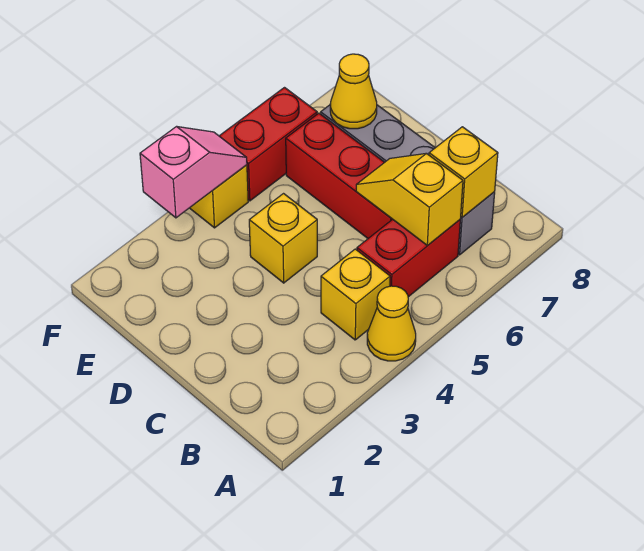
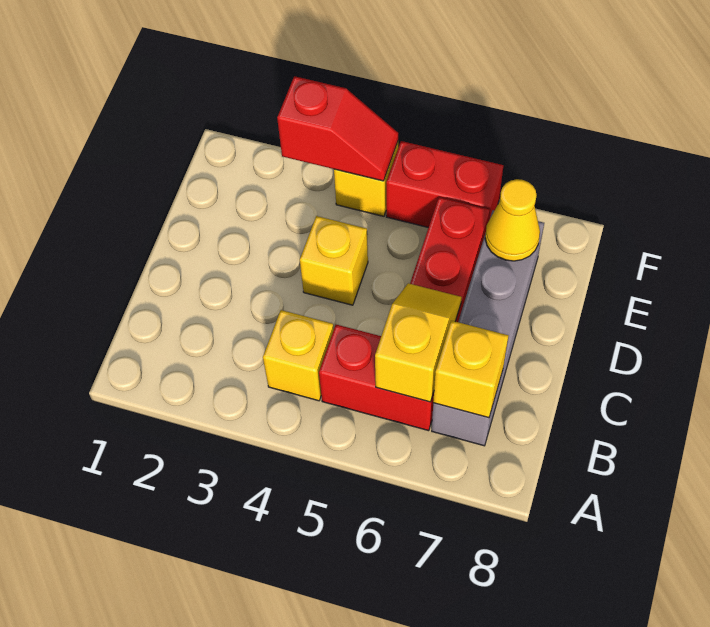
yellow 1x1 cone [367,286,416,361] -> none
pink 1x2 slope [140,127,247,218] -> red 1x2 slope [277,76,398,181]

